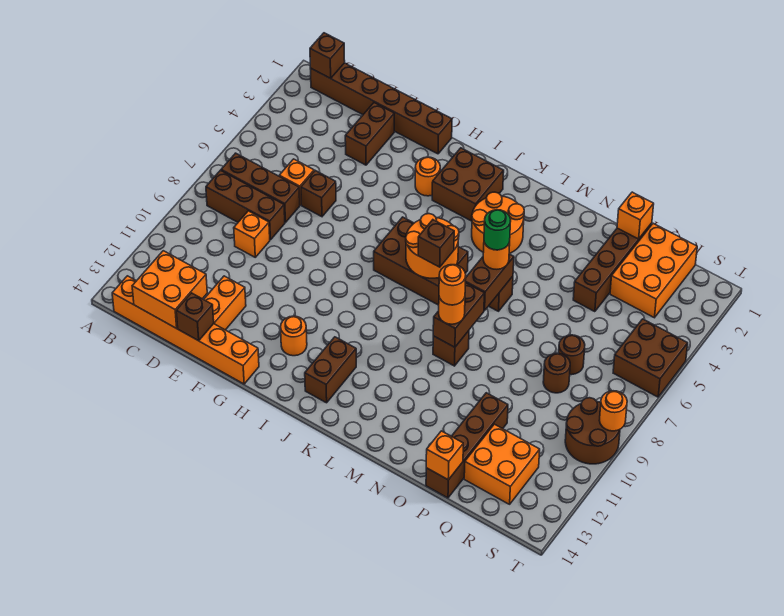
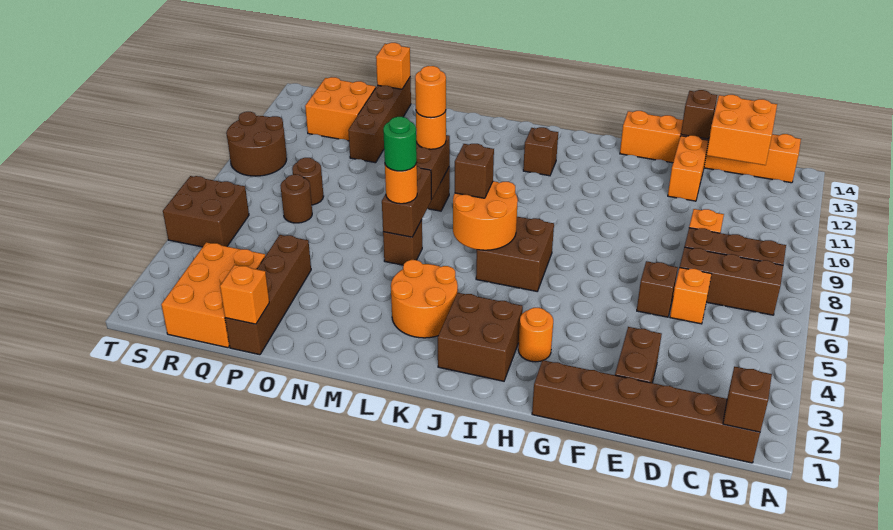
orange 1x1 round brick [281,316,307,356] -> none
brown 2x3 brick [374,217,468,305] -> brown 2x2 brick [476,217,554,291]
brown 1x2 brick [305,337,356,403] -> brown 1x1 brick [523,127,558,176]
orange 1x1 round brick [599,391,627,431] -> none

